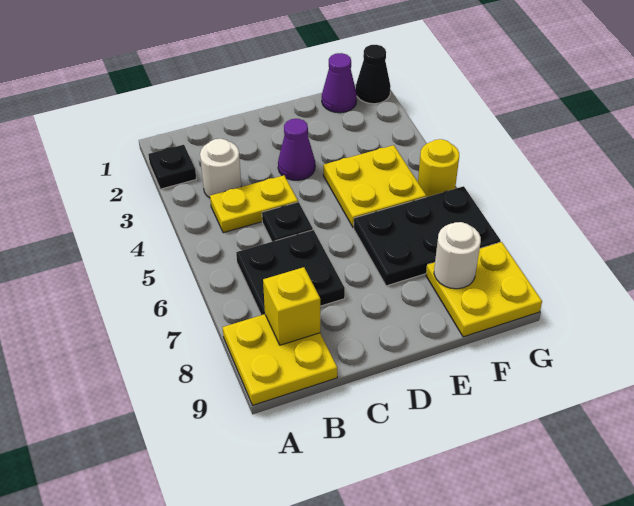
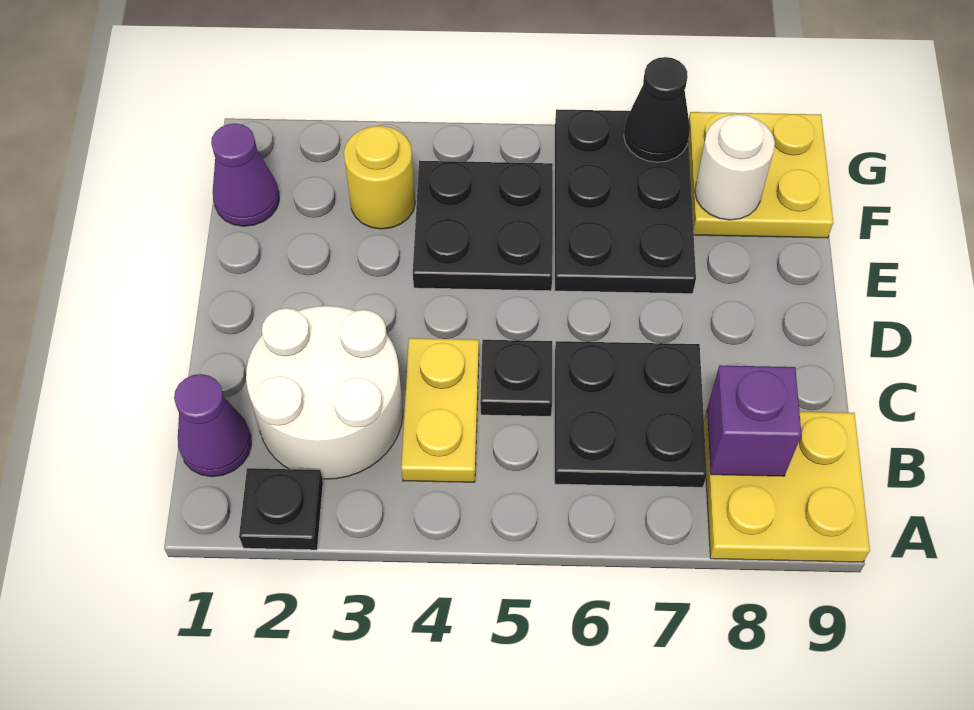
white 1x1 round brick [200,139,241,198] -> white 2x2 round brick [246,306,403,479]
yellow 1x1 brick [263,267,320,345] -> purple 1x1 brick [707,365,802,476]
purple 1x1 cone [278,119,315,180] -> purple 1x1 cone moved to [174,374,251,477]
yellow 2x2 plate [323,145,426,227] -> black 2x2 plate [413,161,553,291]
black 1x1 cone [356,45,391,104] -> black 1x1 cone moved to [624,57,690,162]
yellow 1x1 round brick [418,139,459,197] -> yellow 1x1 round brick moved to [344,126,415,229]

